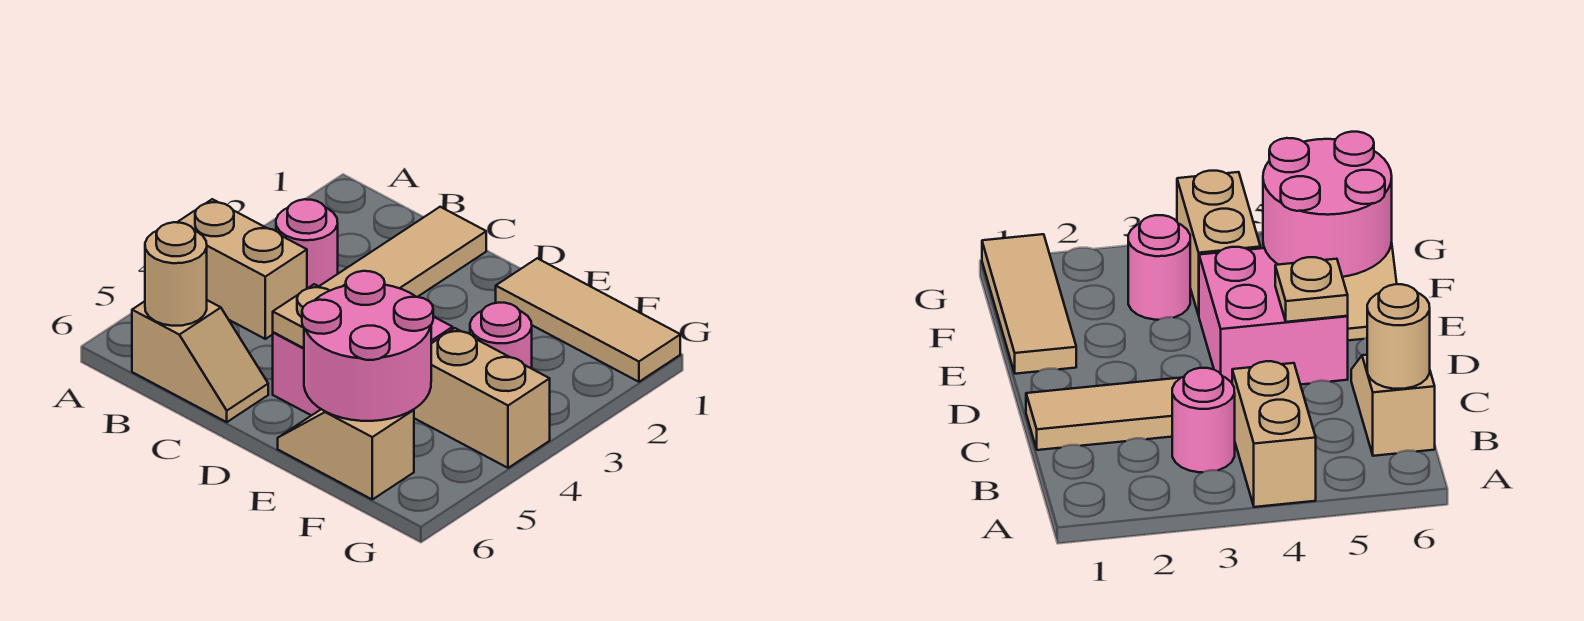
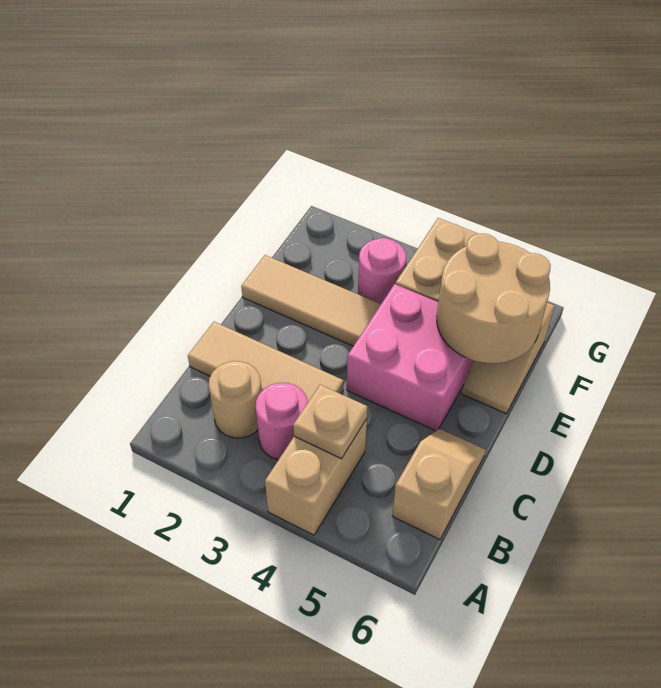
tan 1x1 round brick [145,222,207,326] -> tan 1x1 round brick moved to [209,361,262,438]
tan 1x1 plate [273,284,330,348] -> tan 1x1 plate moved to [293,385,367,459]
tan 1x3 tile [496,258,680,382] -> tan 1x3 tile turned to [241,255,381,346]
pink 2x2 round brick [302,271,433,421] -> tan 2x2 round brick [437,234,551,363]

